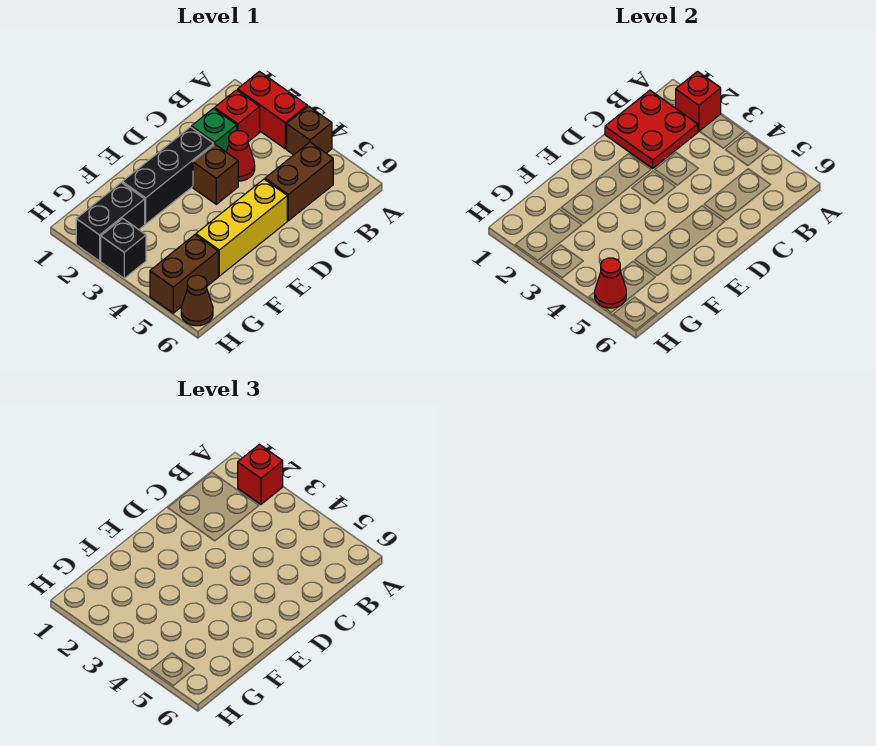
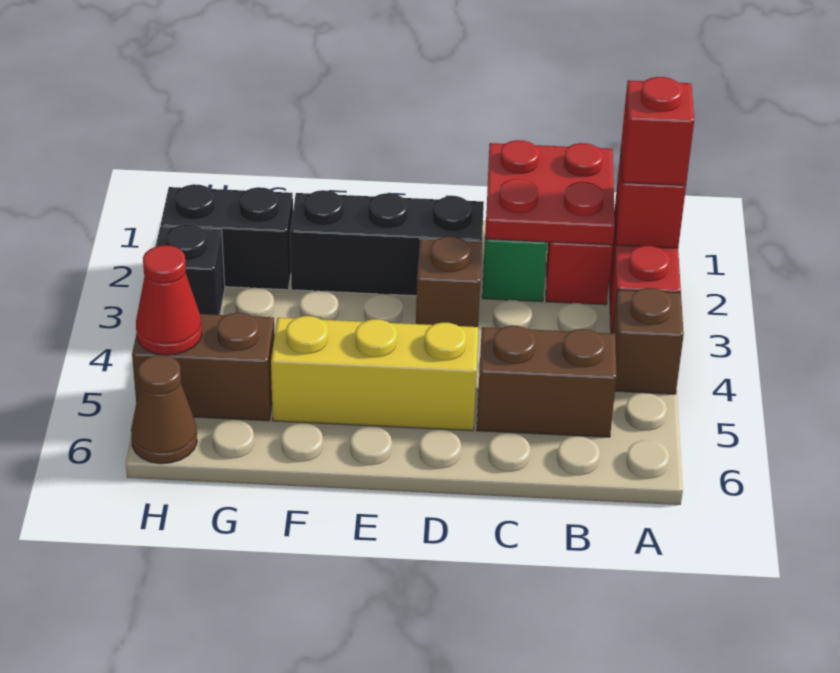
red 1x1 cone [227,131,255,181] -> none

